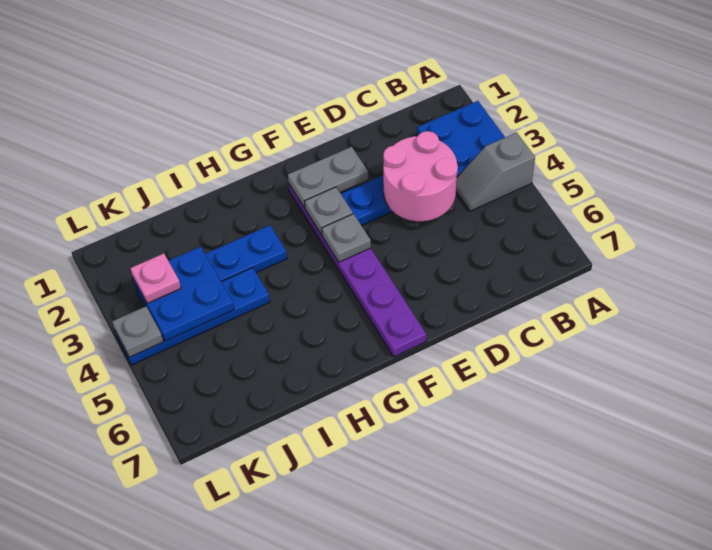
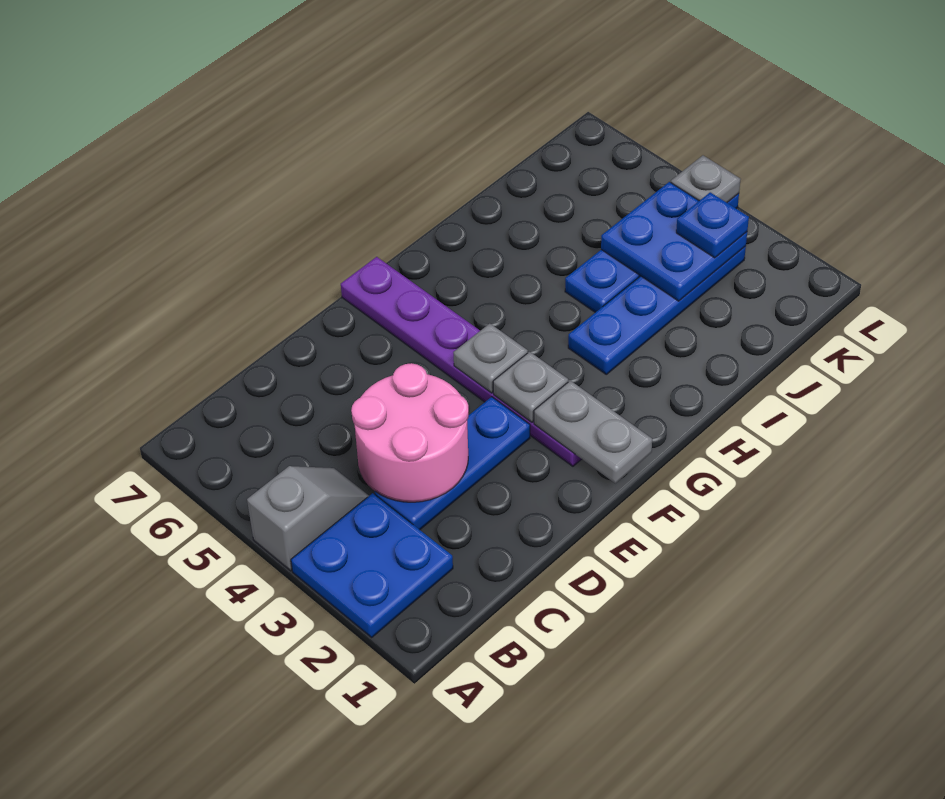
grey 1x2 plate [288,147,368,208] -> grey 1x2 plate turned to [534,381,652,483]
pink 1x1 plate [130,253,181,303] -> blue 1x1 plate [676,192,749,258]

